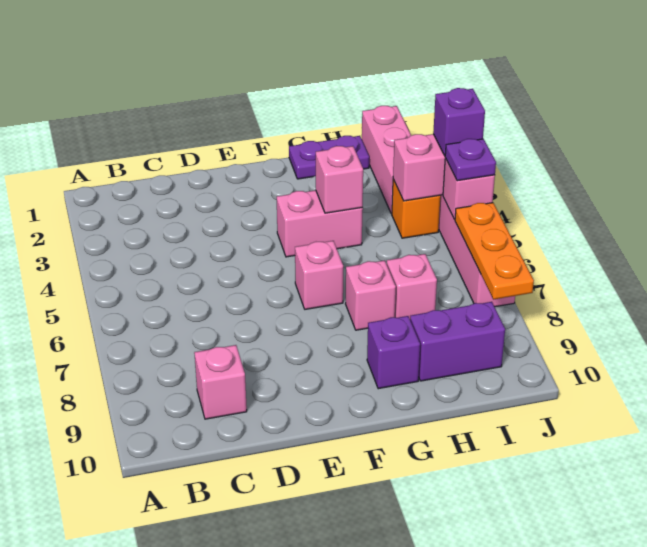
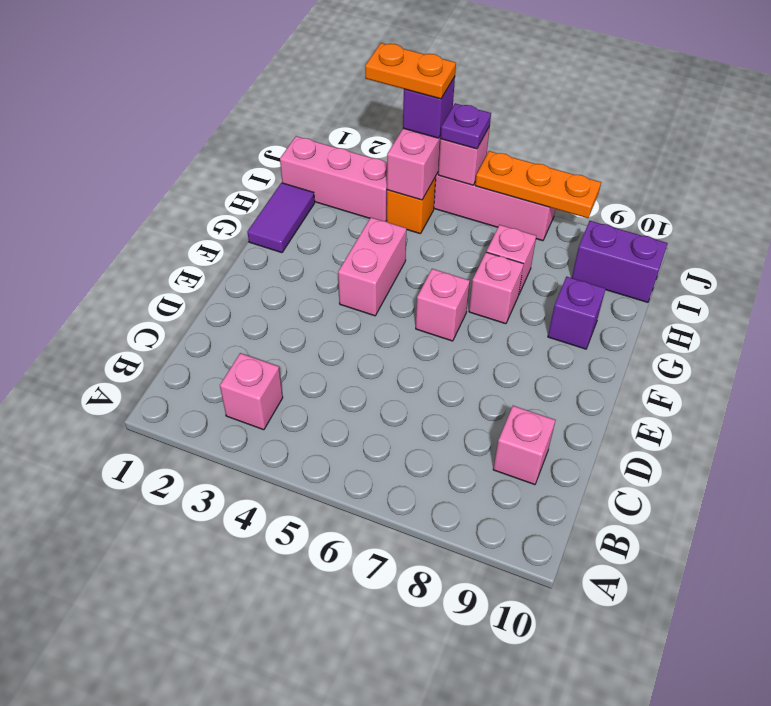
purple 1x2 plate [289,136,369,179] -> purple 1x2 tile [247,183,315,253]
pink 1x1 brick [316,146,363,213] -> pink 1x1 brick moved to [220,353,283,430]
purple 1x2 brick [410,302,505,381] -> purple 1x2 brick turned to [572,221,668,302]
none -> orange 1x2 plate [365,43,456,99]

